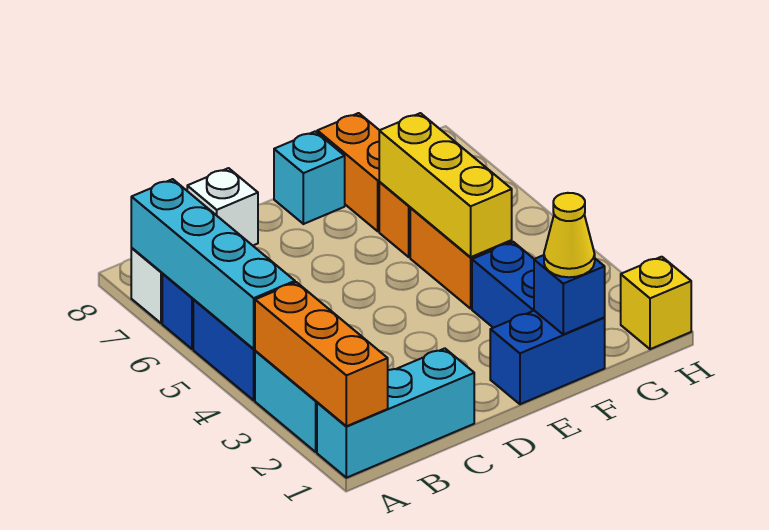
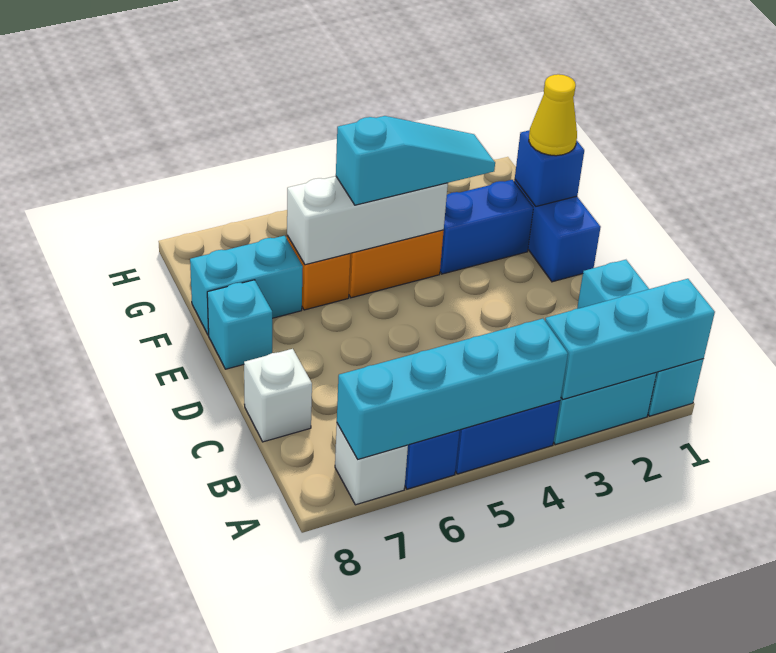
orange 1x3 brick [255,282,388,426] -> cyan 1x3 brick [545,279,715,399]
none -> cyan 1x3 slope [336,116,495,205]
yellow 1x3 brick [379,113,512,257] -> white 1x3 brick [287,176,448,265]
orange 1x2 brick [317,113,379,231] -> cyan 1x2 brick [190,236,303,335]
yellow 1x1 brick [621,257,691,349] -> none

